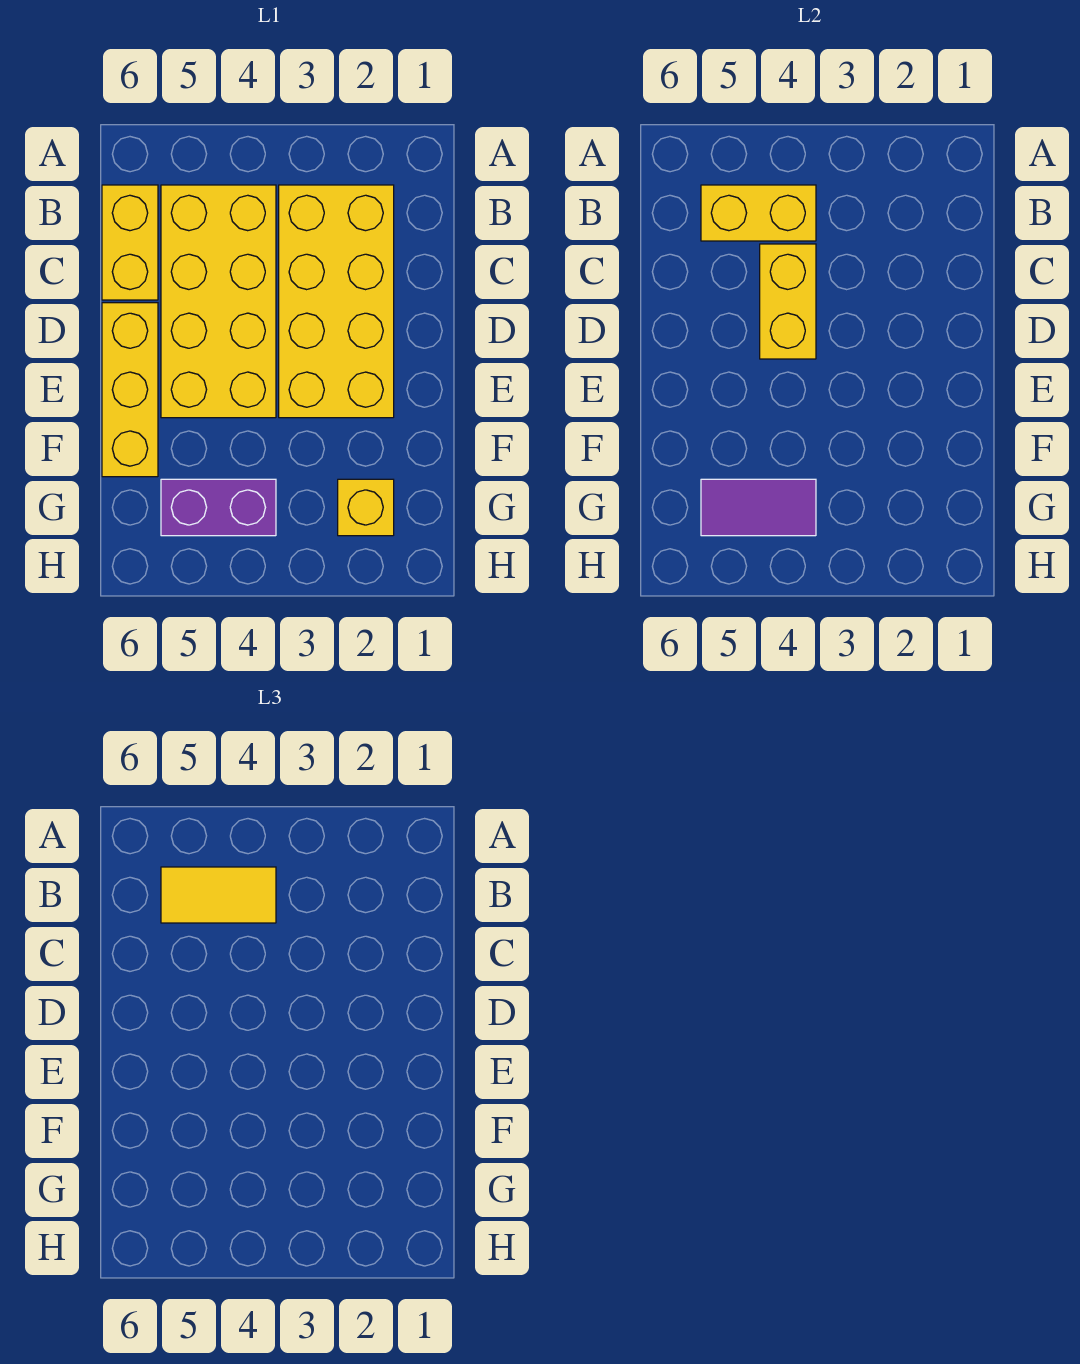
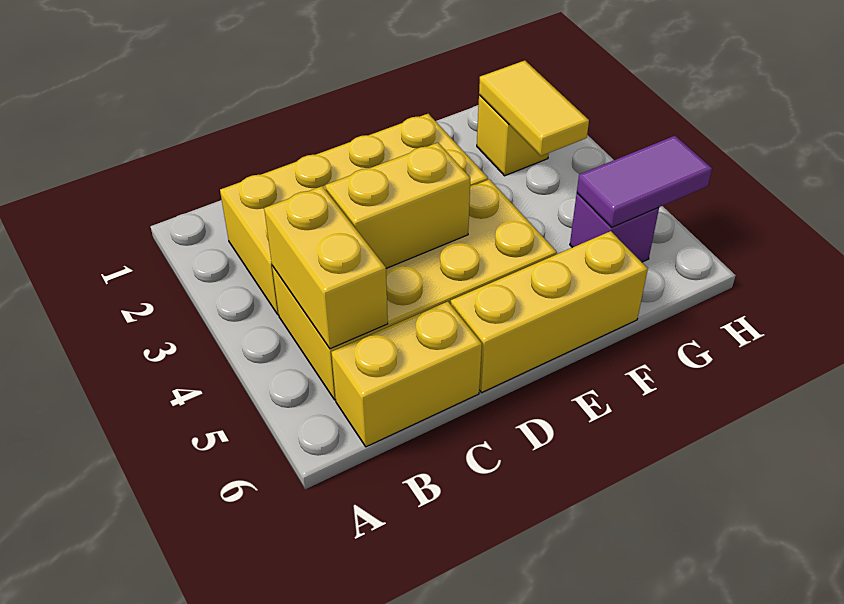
yellow 1x2 tile [161,867,276,923] -> yellow 1x2 tile moved to [479,61,589,156]
purple 1x2 brick [161,479,276,536] -> purple 1x1 brick [570,193,659,262]
purple 1x2 tile [701,479,816,536] -> purple 1x2 tile turned to [577,136,712,227]

